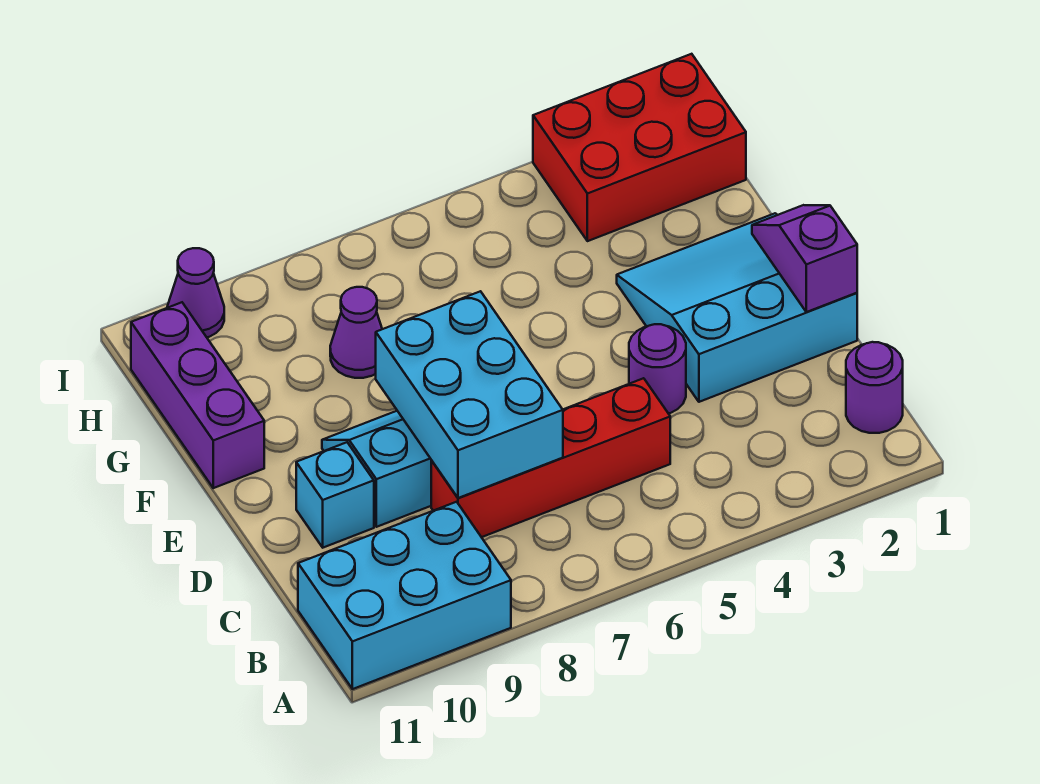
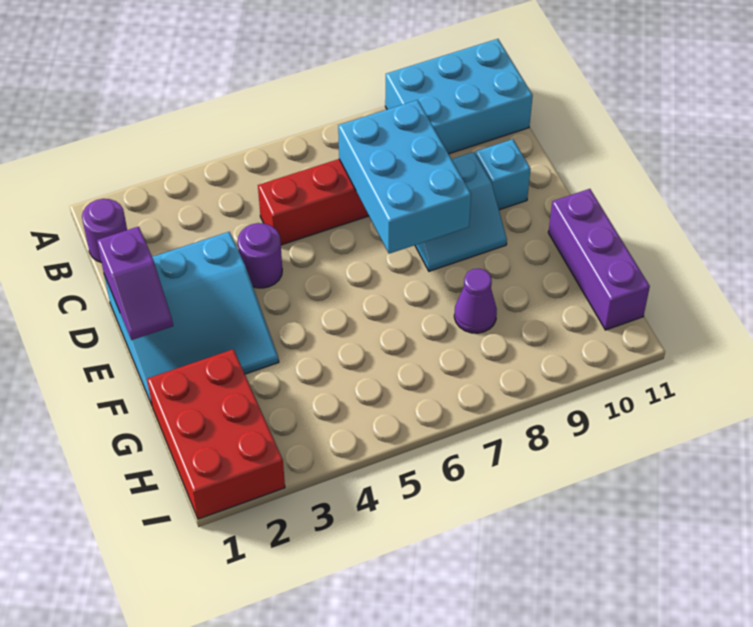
red 2x3 brick [533,54,746,241] -> red 2x3 brick turned to [147,349,285,519]
purple 1x1 cone [167,248,224,337] -> none

